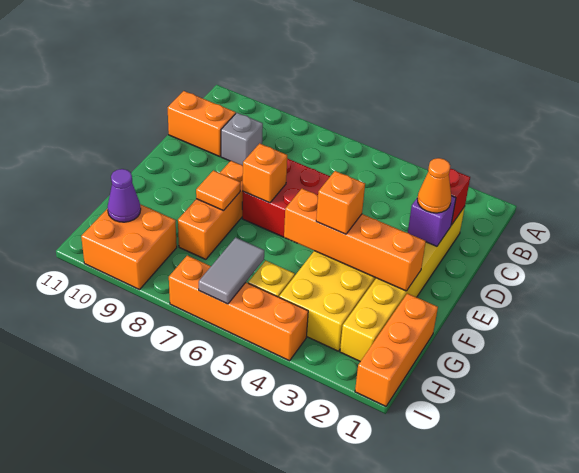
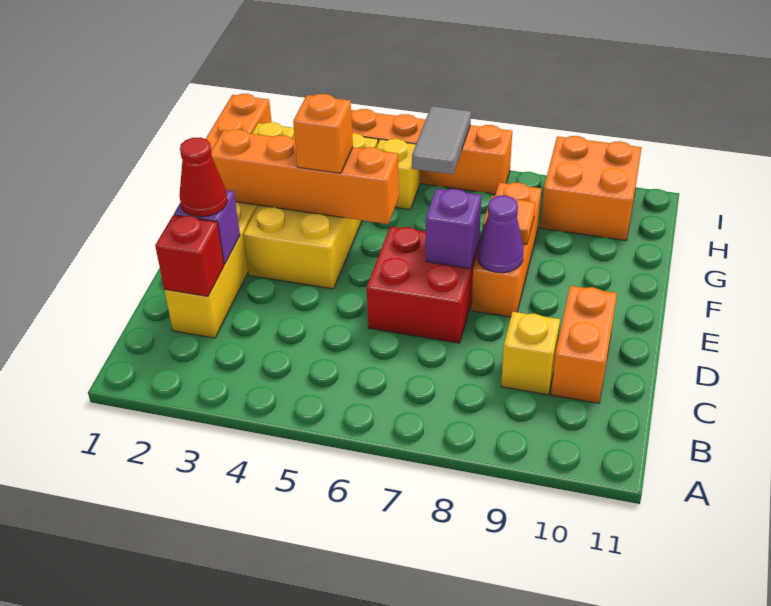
grey 1x1 brick [221,113,263,166] -> yellow 1x1 brick [501,312,560,395]
orange 1x2 brick [168,91,236,157] -> orange 1x2 brick turned to [551,286,617,403]
orange 1x1 cone [417,158,451,213] -> red 1x1 cone [179,137,227,217]
orange 1x1 brick [243,143,287,203] -> purple 1x1 brick [426,189,481,268]
purple 1x1 cone [108,169,141,222] -> purple 1x1 cone moved to [477,196,523,273]

